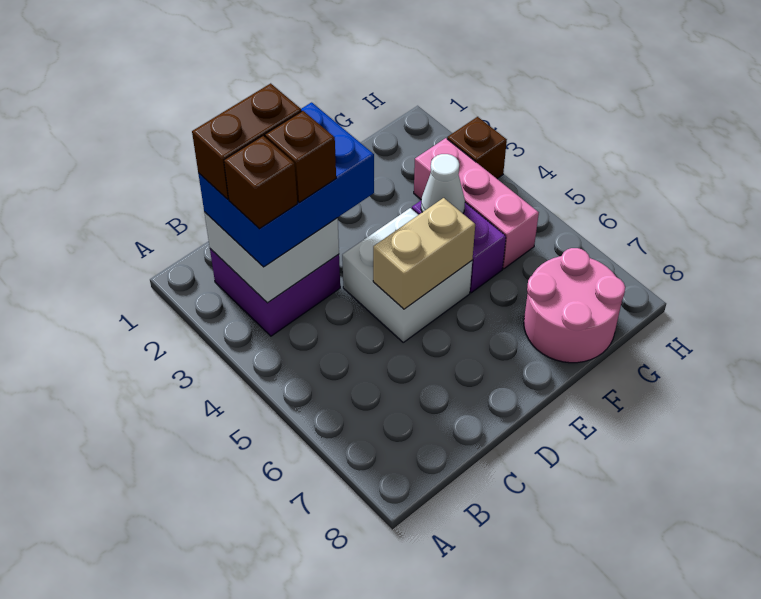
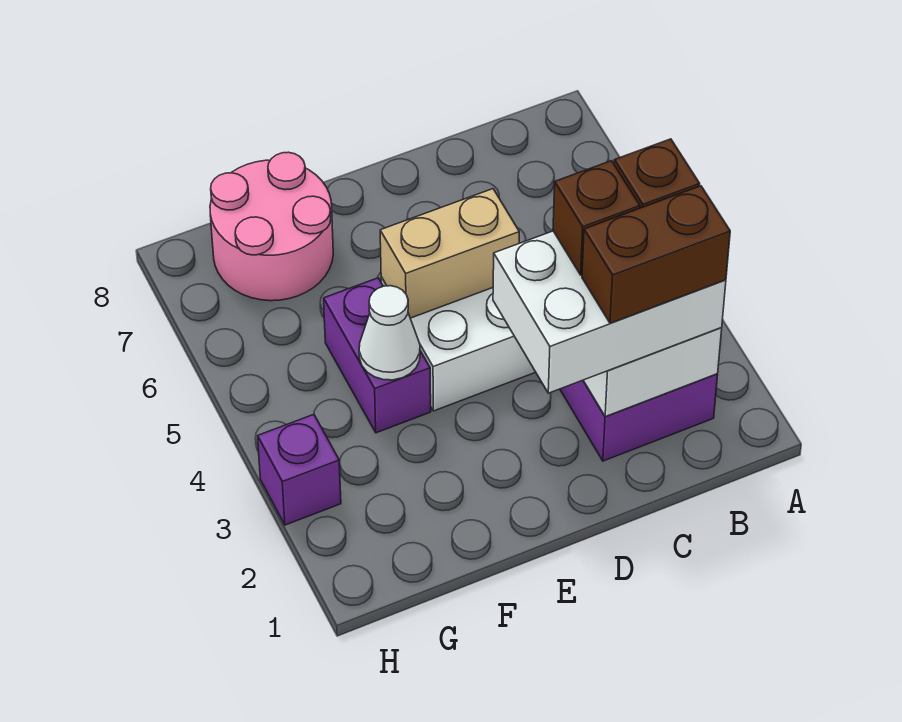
blue 2x3 brick [198,102,374,267] -> white 2x3 brick [493,231,726,393]
pink 1x3 brick [414,138,539,269] -> none
brown 1x1 brick [447,117,507,179] -> purple 1x1 brick [258,414,341,525]

